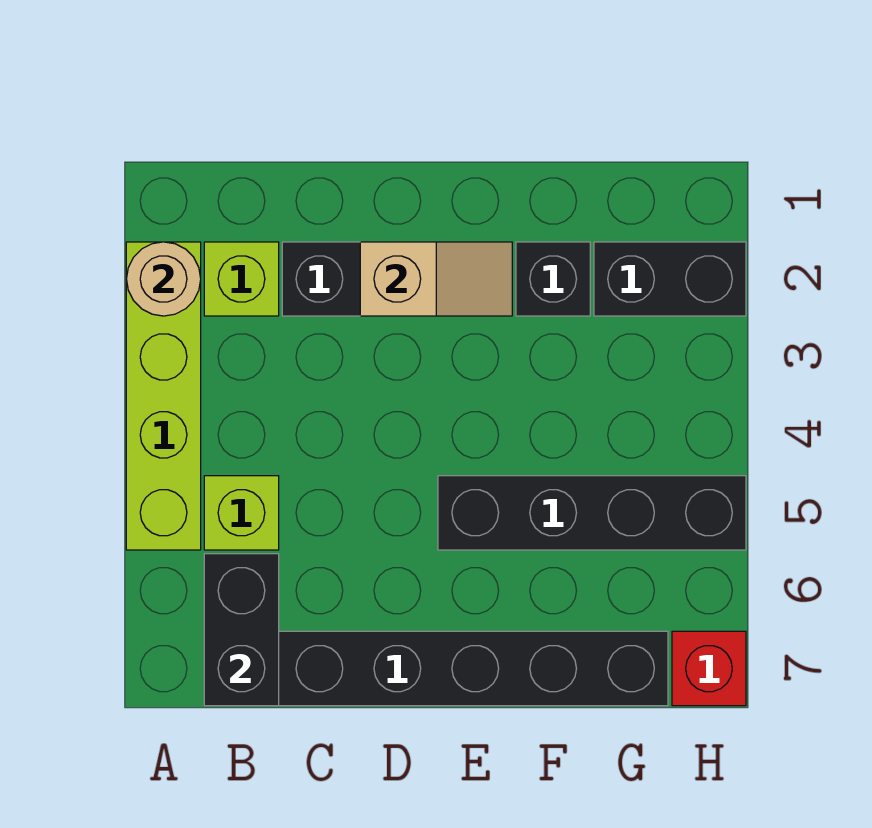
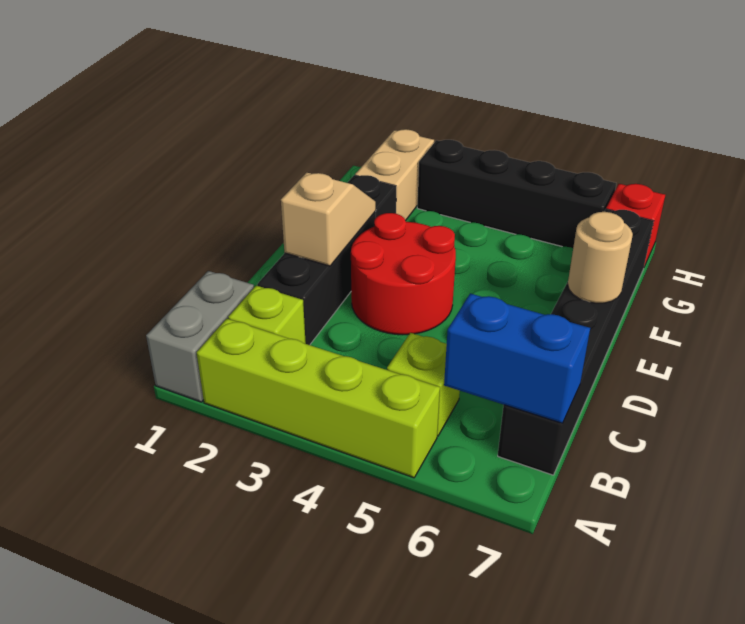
none -> grey 1x2 brick [146,271,254,402]
tan 1x1 round brick [127,242,201,316] -> tan 1x1 round brick moved to [568,212,633,303]
black 1x2 brick [204,554,279,706] -> blue 1x2 brick [444,293,590,423]
none -> red 2x2 round brick [351,213,456,335]
black 1x4 brick [438,476,746,550] -> black 1x4 brick turned to [417,140,616,248]
black 1x2 brick [594,242,746,316] -> tan 1x2 brick [355,129,434,220]

